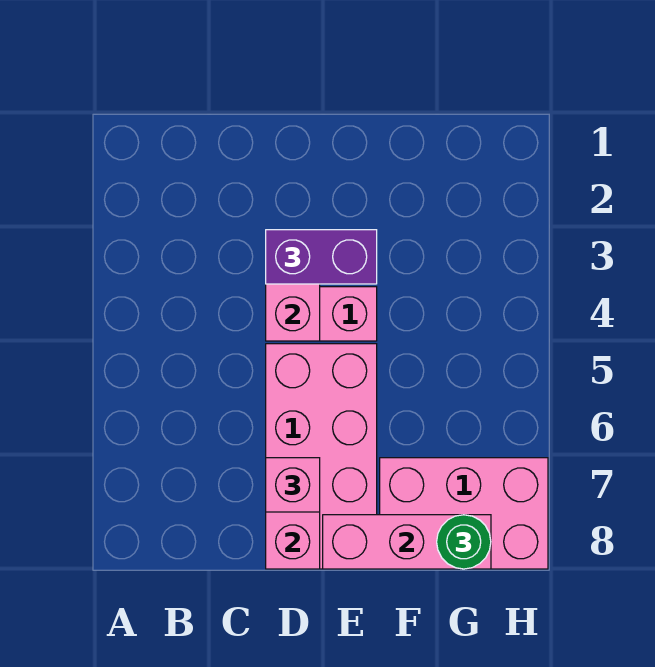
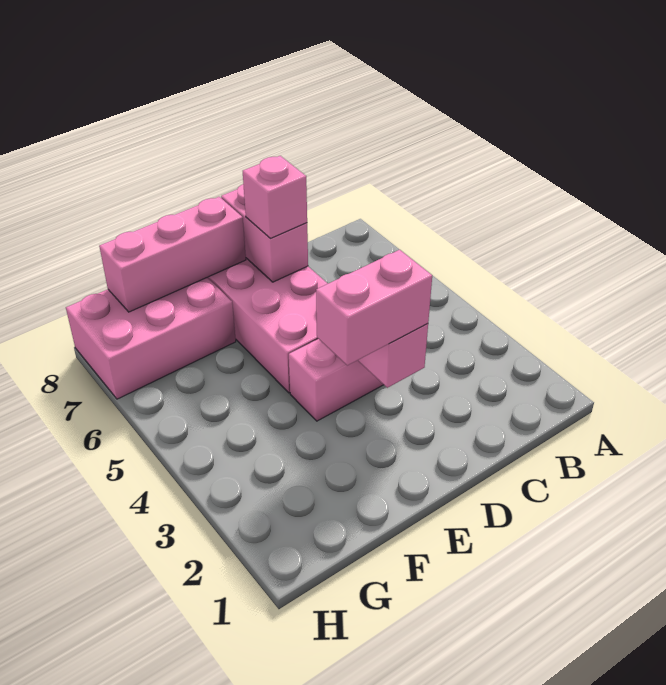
purple 1x2 brick [266,230,377,284] -> pink 1x2 brick [316,250,432,365]
green 1x1 round brick [437,515,491,569] -> none

